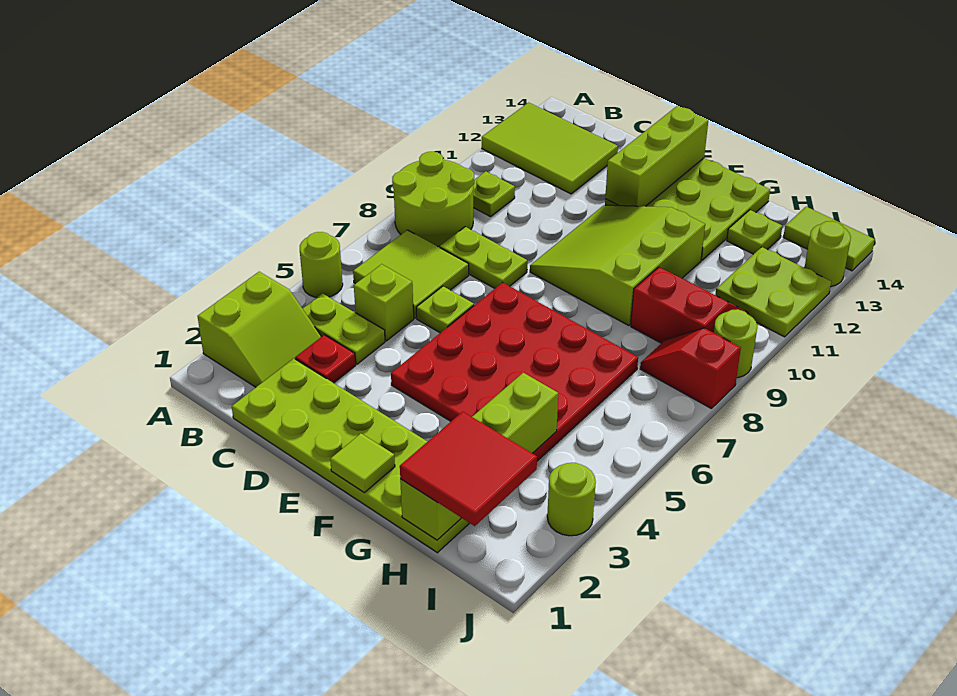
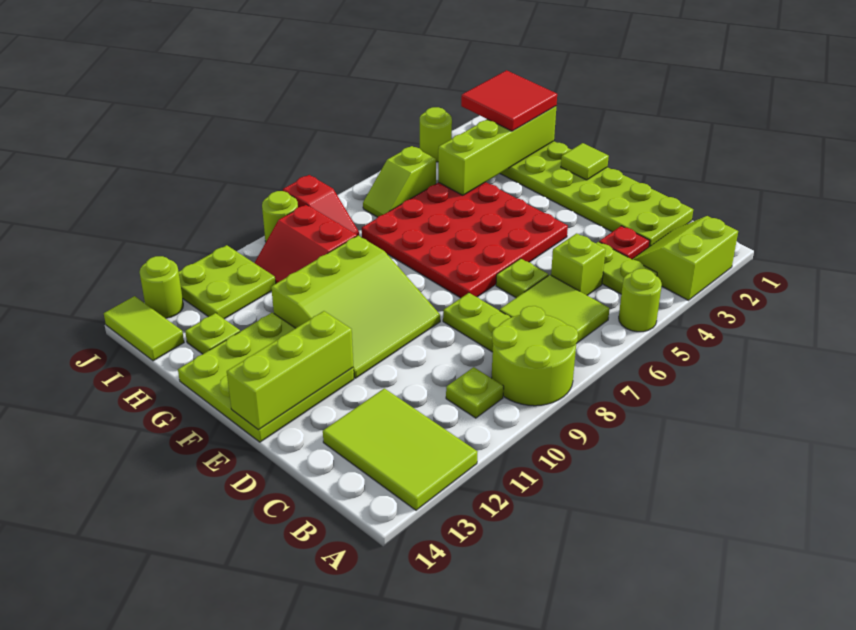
none -> lime 1x2 slope [363,146,436,217]

